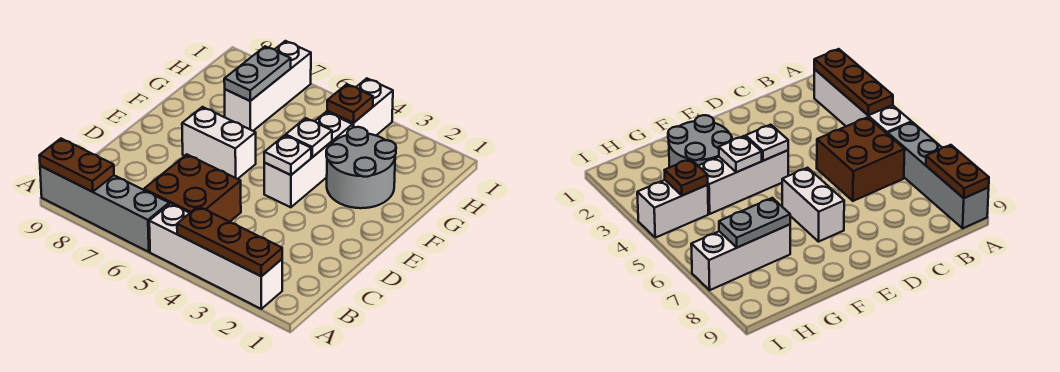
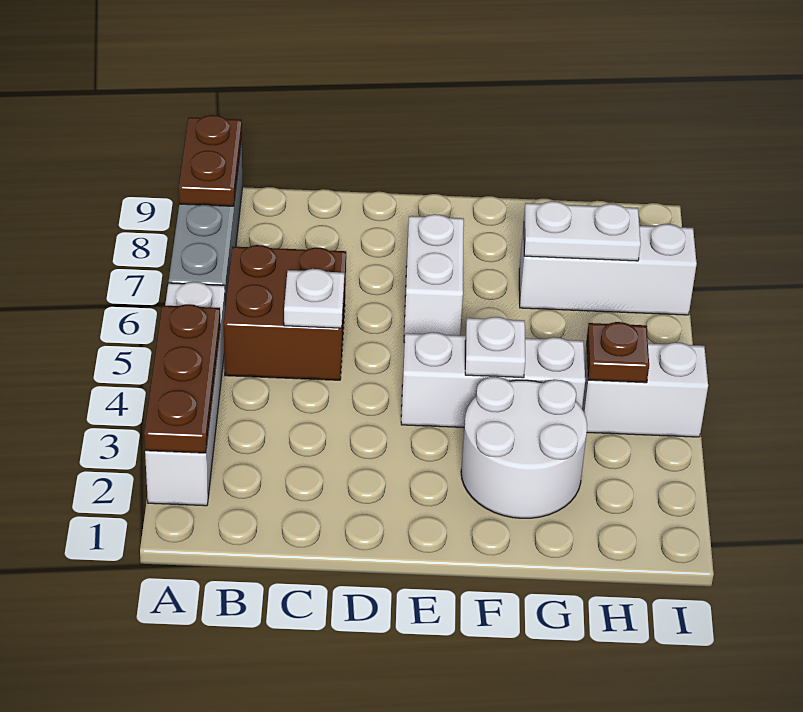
white 1x1 plate [264,135,311,175] -> white 1x1 plate moved to [284,269,344,328]
grey 2x2 round brick [326,127,396,208] -> white 2x2 round brick [461,377,587,518]
grey 1x2 plate [224,46,291,101] -> white 1x2 plate [524,201,641,261]

